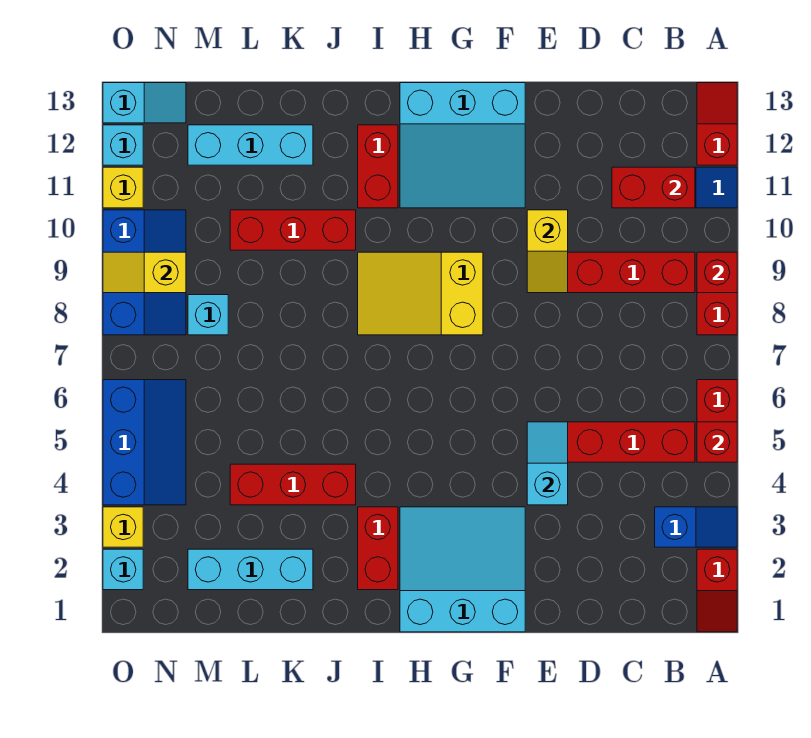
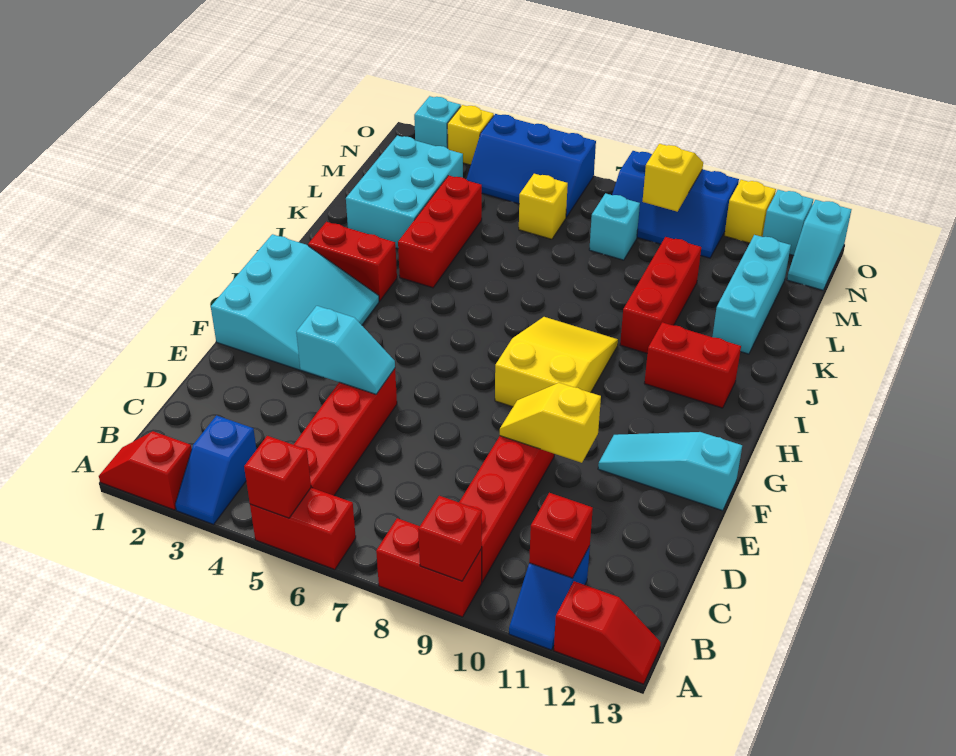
red 1x2 brick [612,167,695,208] -> red 1x1 brick [529,493,593,578]
cyan 3x3 slope [400,83,525,208] -> cyan 1x3 slope [598,432,742,511]
cyan 1x3 brick [188,549,313,590] -> cyan 2x3 brick [346,136,463,248]
none -> yellow 1x1 brick [519,174,568,239]

